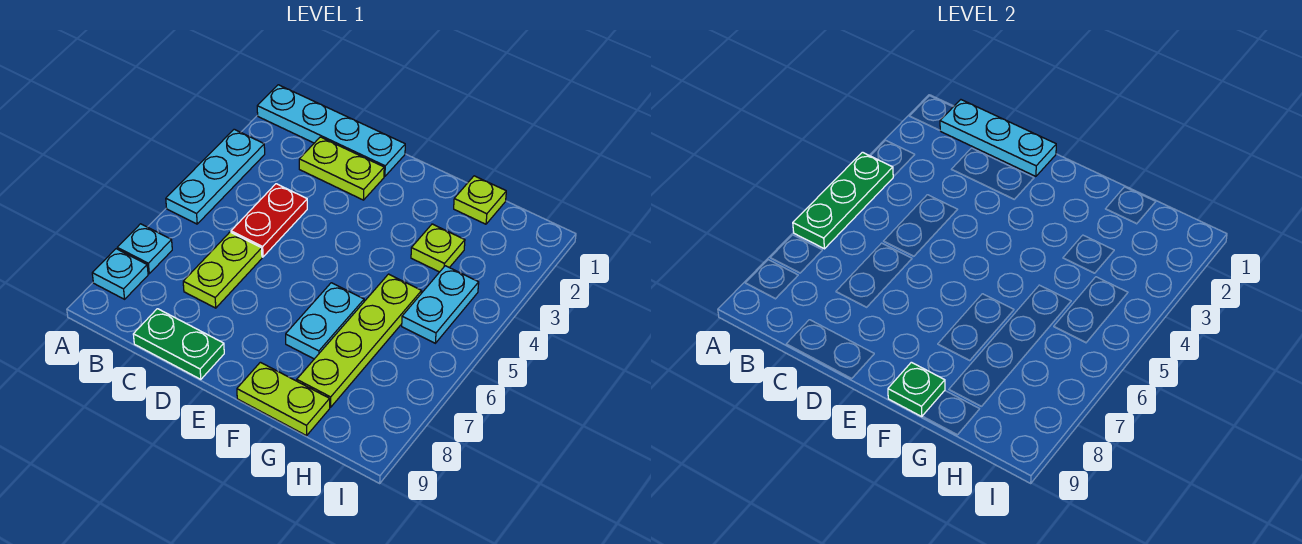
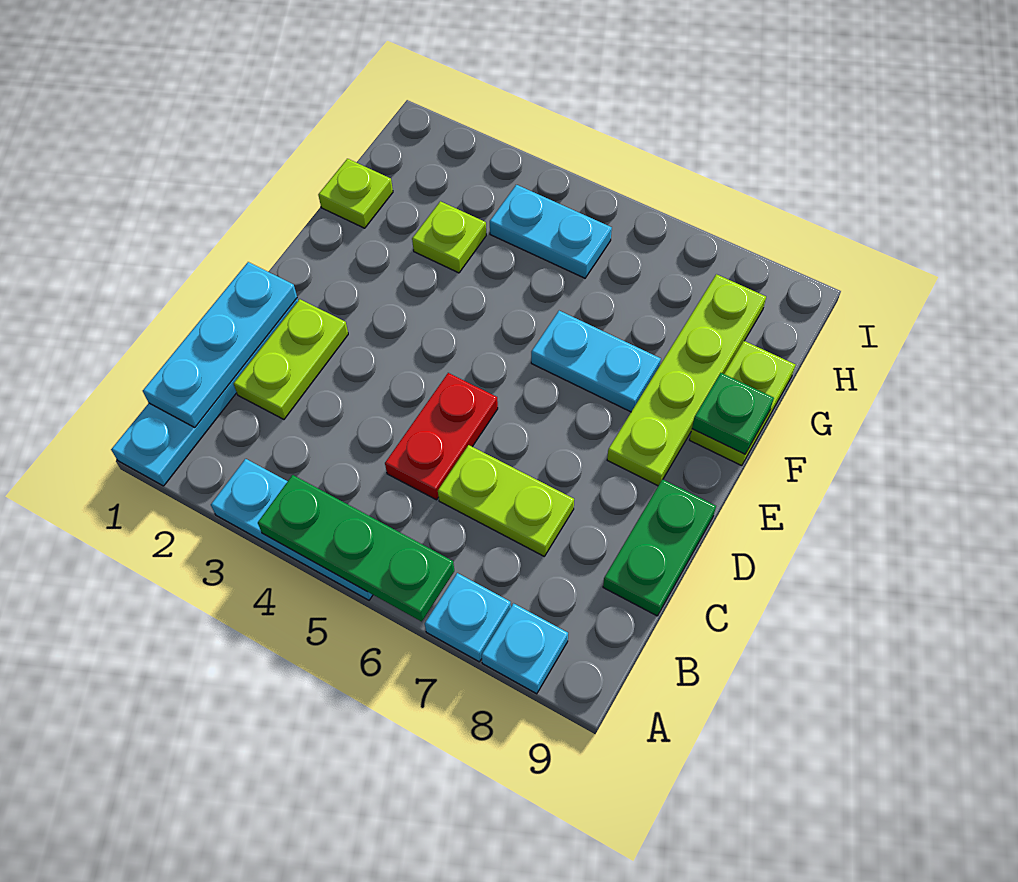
red 1x2 plate [231,184,307,257] -> red 1x2 plate turned to [385,373,498,500]
lime 1x4 plate [297,274,422,407] -> lime 1x4 plate turned to [607,274,766,486]

